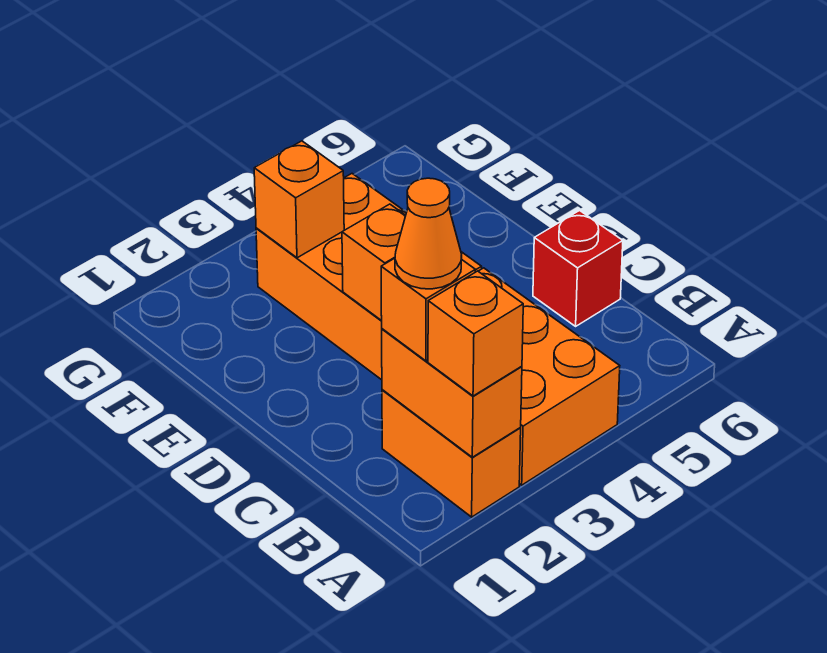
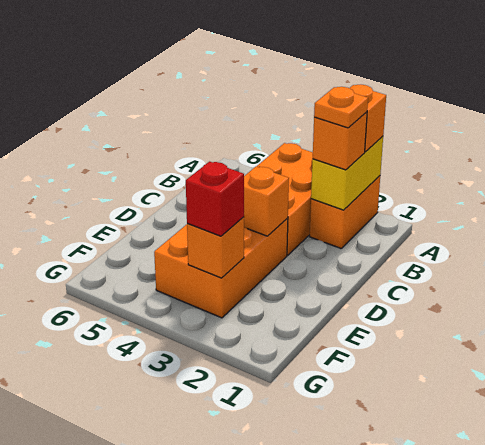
orange 1x2 brick [382,329,522,457] -> yellow 1x2 brick [311,136,383,210]
orange 1x1 cone [395,178,462,289] -> orange 1x1 plate [314,87,368,128]
red 1x1 brick [533,211,623,326] -> red 1x1 brick moved to [186,162,244,236]

